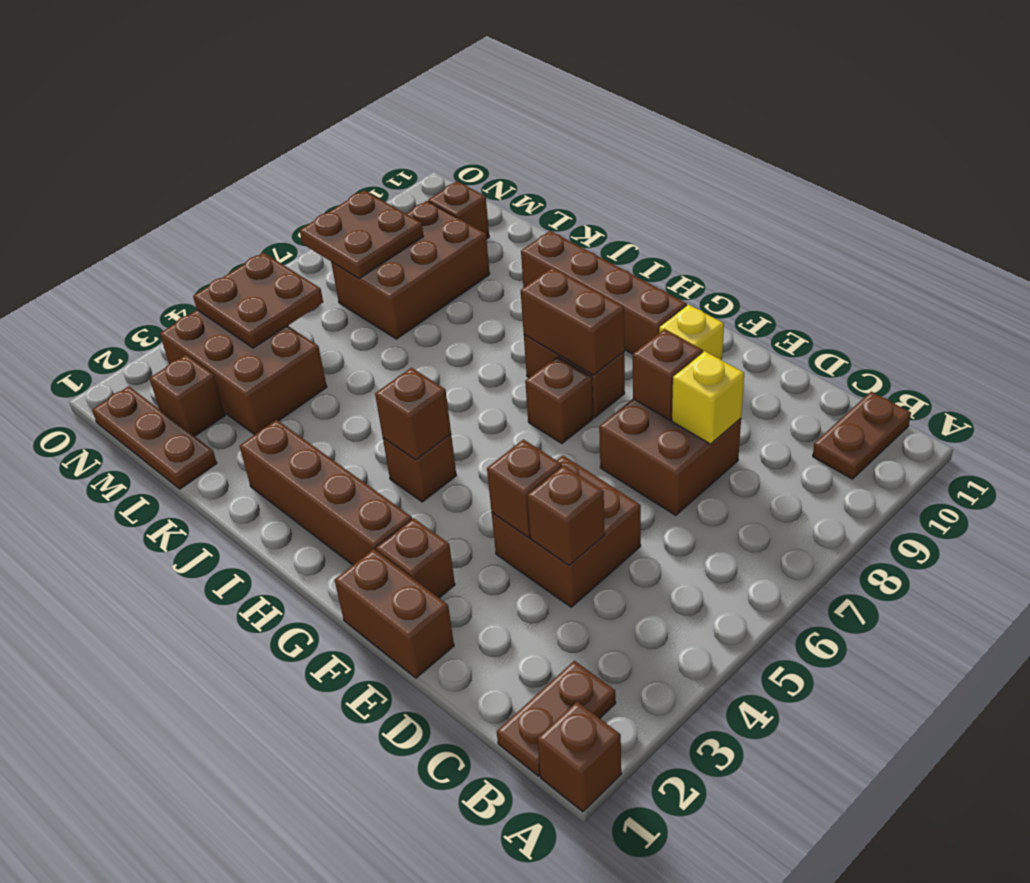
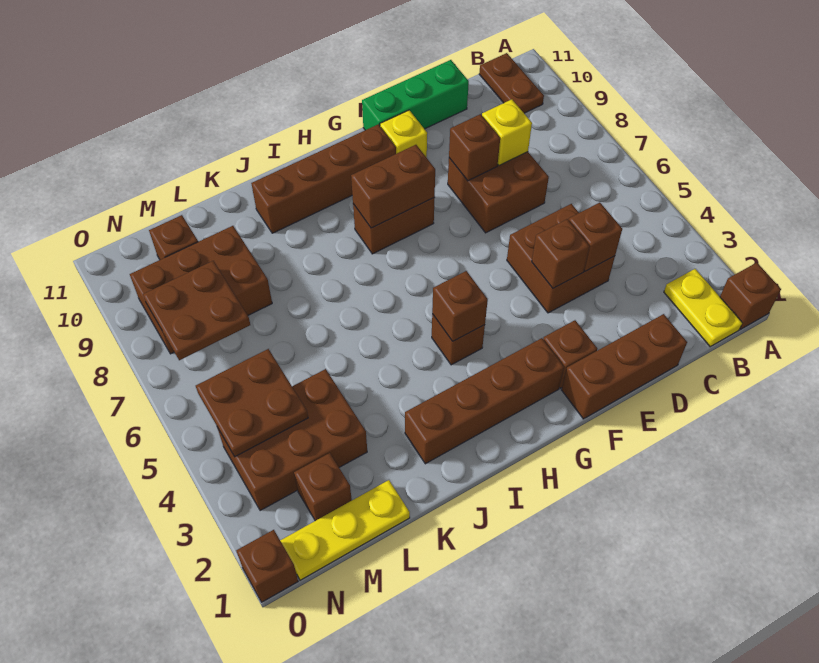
brown 1x2 plate [497,661,616,776] -> yellow 1x2 plate [664,269,742,347]
none -> green 1x3 brick [362,60,469,130]
brown 1x2 brick [335,549,454,678] -> brown 1x3 brick [562,314,687,419]
brown 1x1 brick [525,357,593,443] -> brown 1x1 brick moved to [236,530,298,602]
brown 1x3 plate [92,386,217,489] -> yellow 1x3 plate [280,480,410,580]
brown 2x3 brick [331,201,490,339] -> brown 2x3 brick turned to [130,226,272,354]

